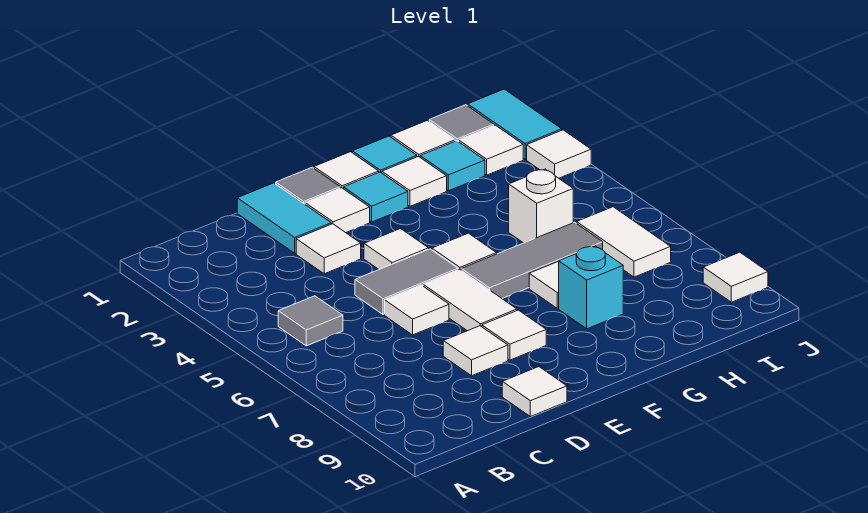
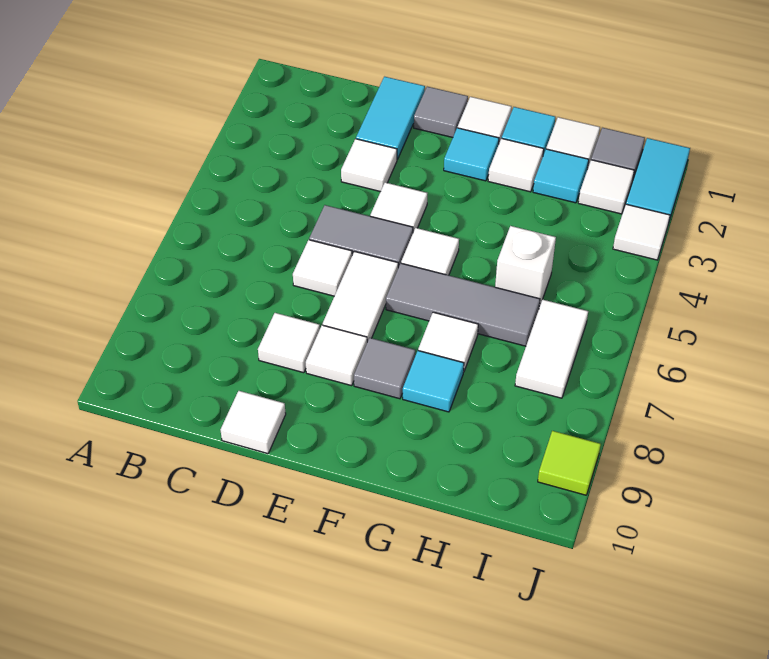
grey 1x1 tile [278,296,343,346] -> grey 1x1 tile moved to [354,338,415,399]
white 1x1 tile [305,188,370,233] -> none
cyan 1x1 brick [559,246,623,329] -> cyan 1x1 tile [403,351,464,412]
white 1x1 tile [703,252,768,302] -> lime 1x1 tile [538,431,601,495]

